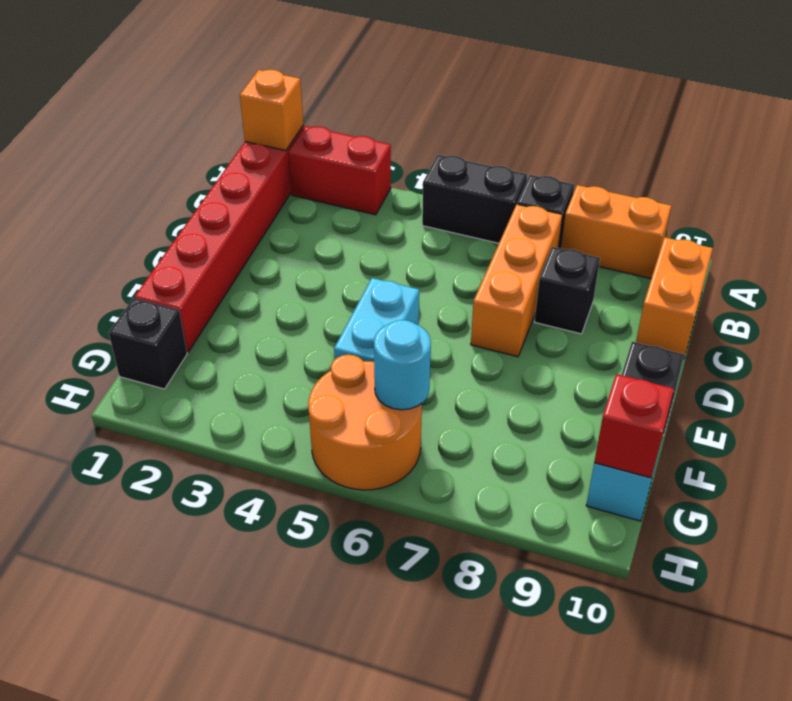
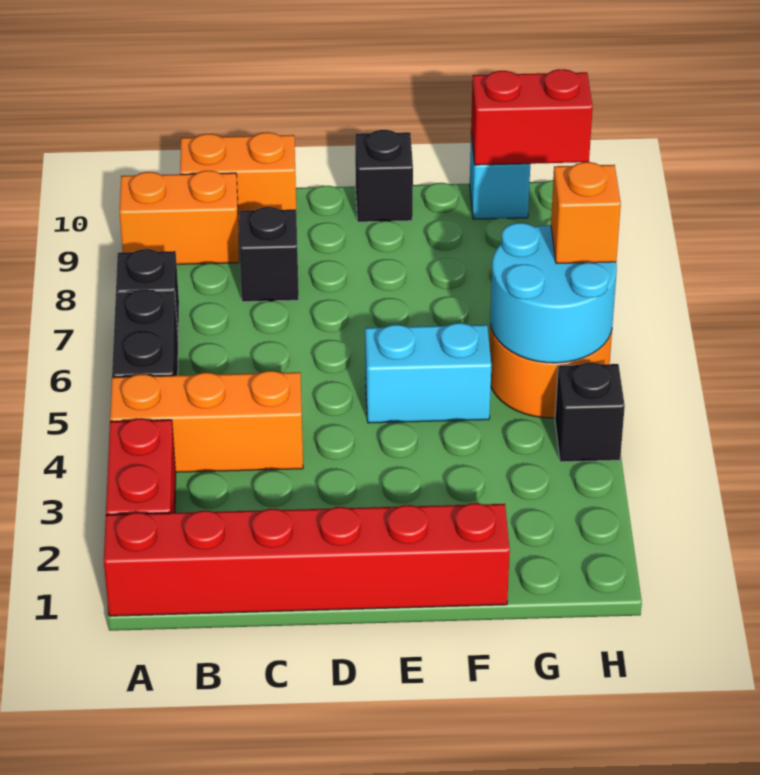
orange 1x1 brick [240,70,303,151] -> orange 1x1 brick moved to [551,162,621,264]
orange 1x2 brick [561,185,671,279] -> orange 1x2 brick turned to [119,171,239,264]
orange 1x3 brick [471,204,562,357] -> orange 1x3 brick moved to [110,371,303,472]
black 1x1 brick [109,298,187,389] -> black 1x1 brick moved to [555,363,625,462]
cyan 1x1 round brick [374,320,431,410] -> cyan 2x2 round brick [490,223,617,363]
red 1x1 brick [594,374,674,478] -> red 1x2 brick [471,69,593,165]

